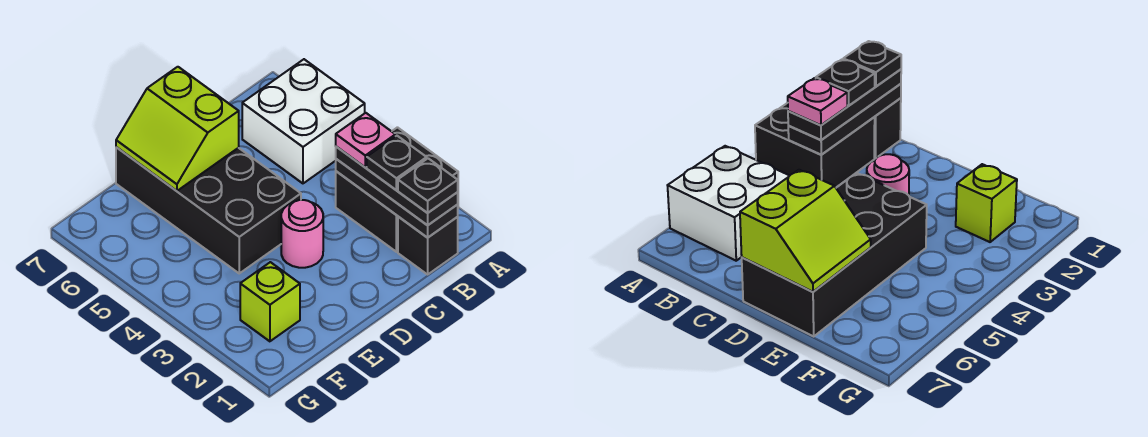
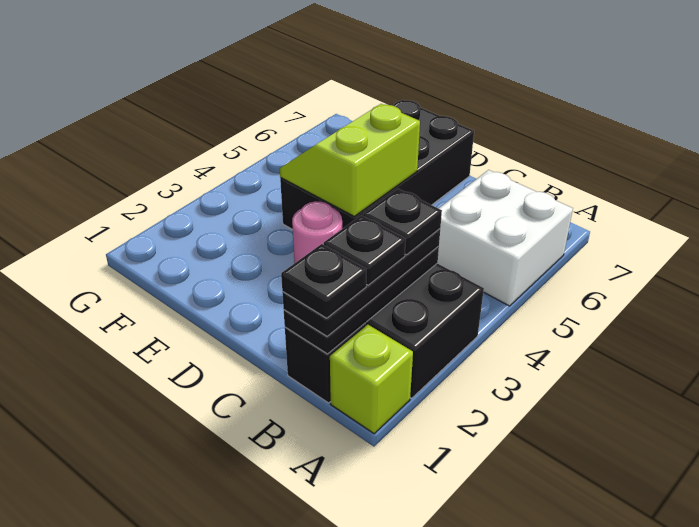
pink 1x1 plate [336,113,395,167] -> black 1x1 plate [363,189,442,255]
lime 2x2 slope [116,67,239,191] -> lime 2x2 slope moved to [280,104,420,216]
lime 1x1 brick [240,262,300,341] -> lime 1x1 brick moved to [330,325,413,434]

